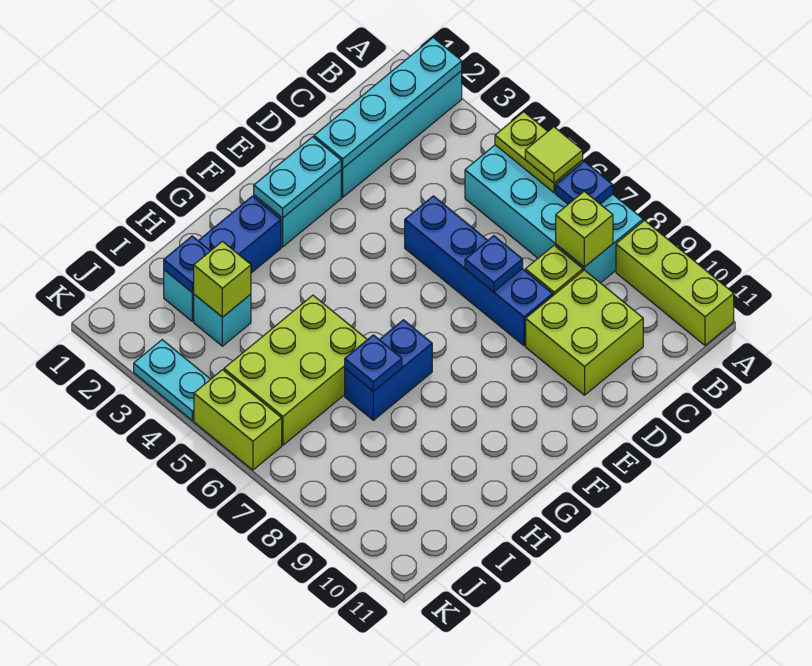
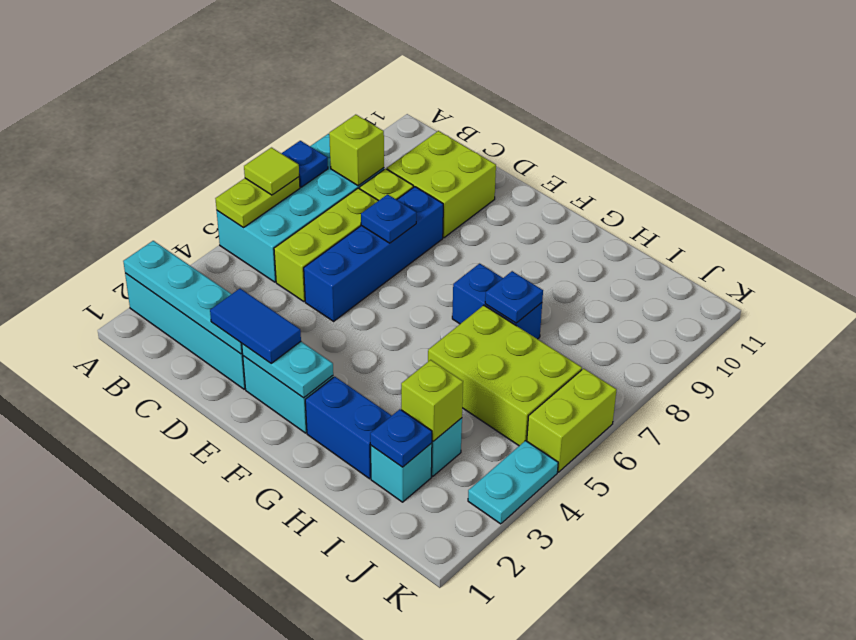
lime 1x3 brick [616,220,734,345] -> lime 1x3 brick moved to [274,188,378,302]
none -> blue 1x2 tile [210,289,301,363]

